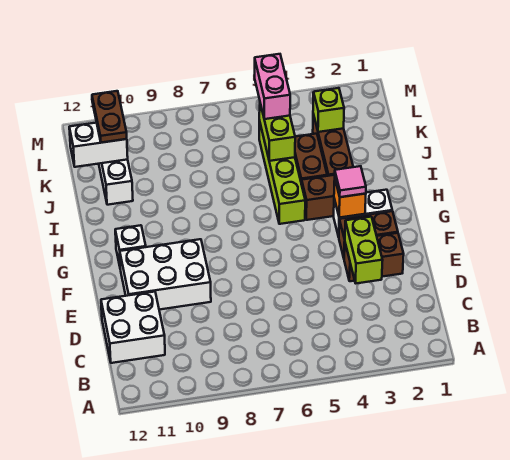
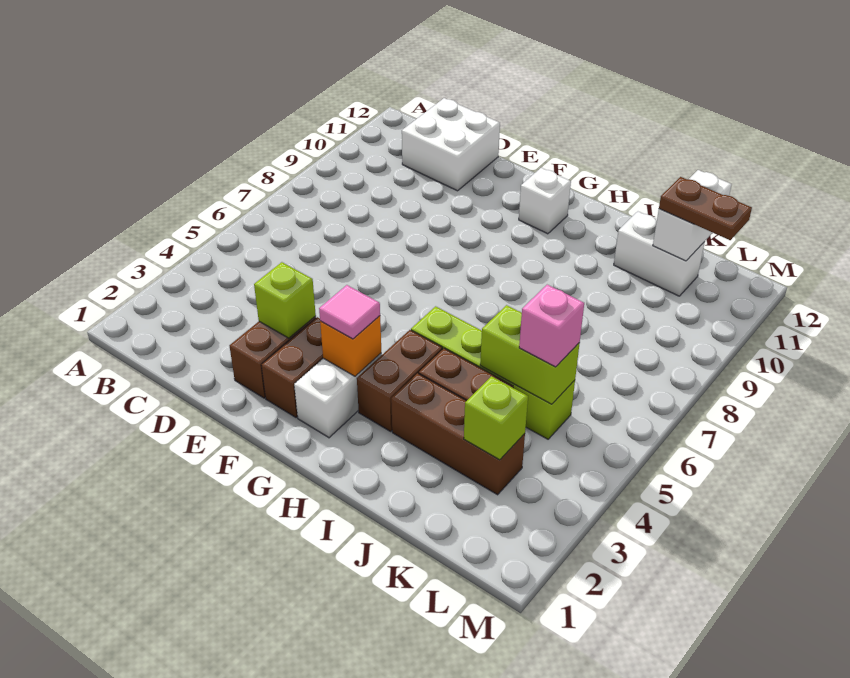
lime 1x2 brick [345,217,383,283] -> lime 1x1 brick [254,262,316,338]
white 2x3 brick [120,239,211,310] -> none
pink 1x2 brick [255,54,290,119] -> pink 1x1 brick [519,285,584,367]

